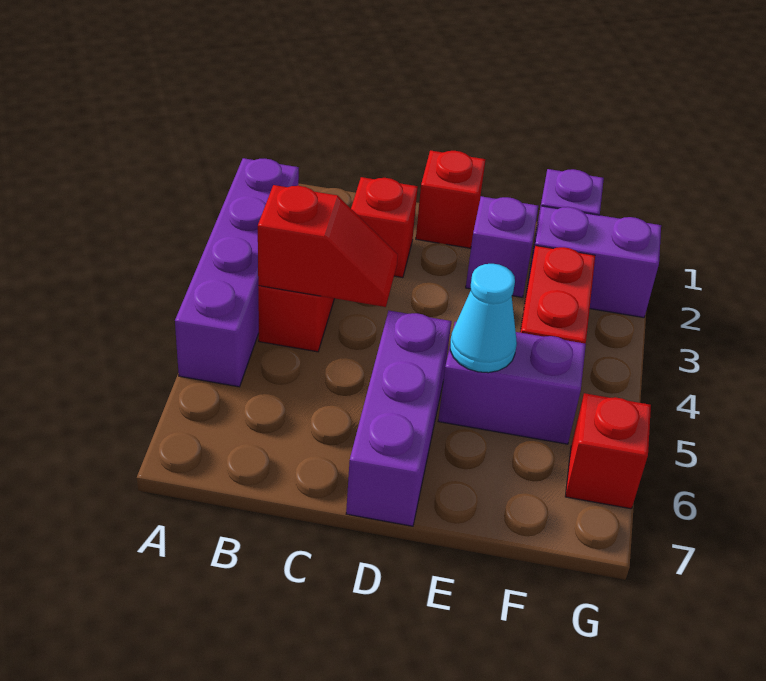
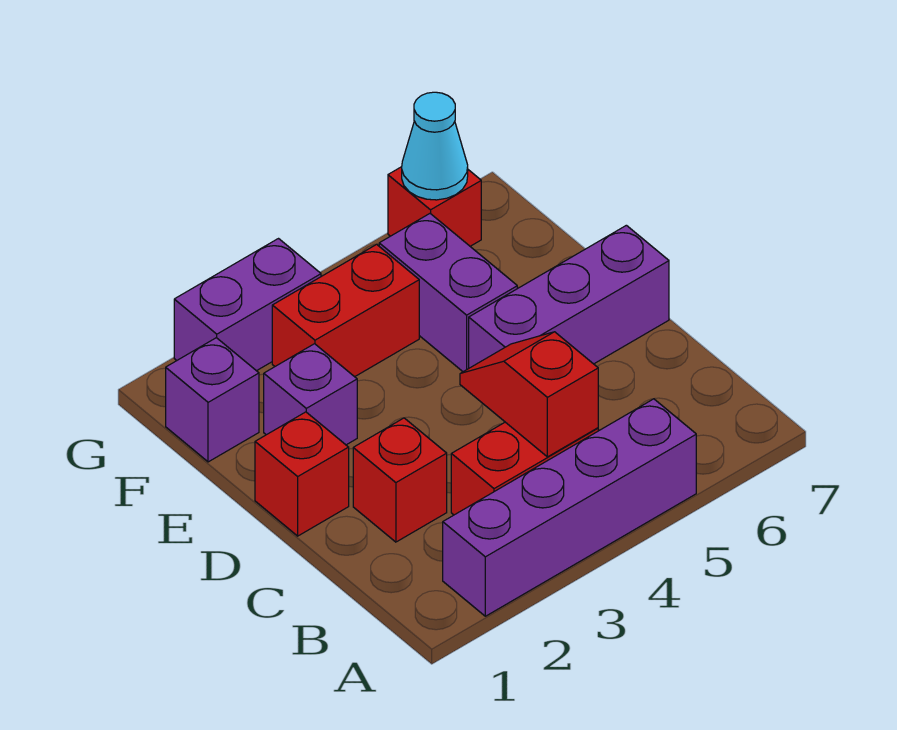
cyan 1x1 cone [450,264,517,373] -> cyan 1x1 cone moved to [402,92,468,200]
purple 1x2 brick [527,206,661,318] -> purple 1x2 brick turned to [174,239,321,371]

